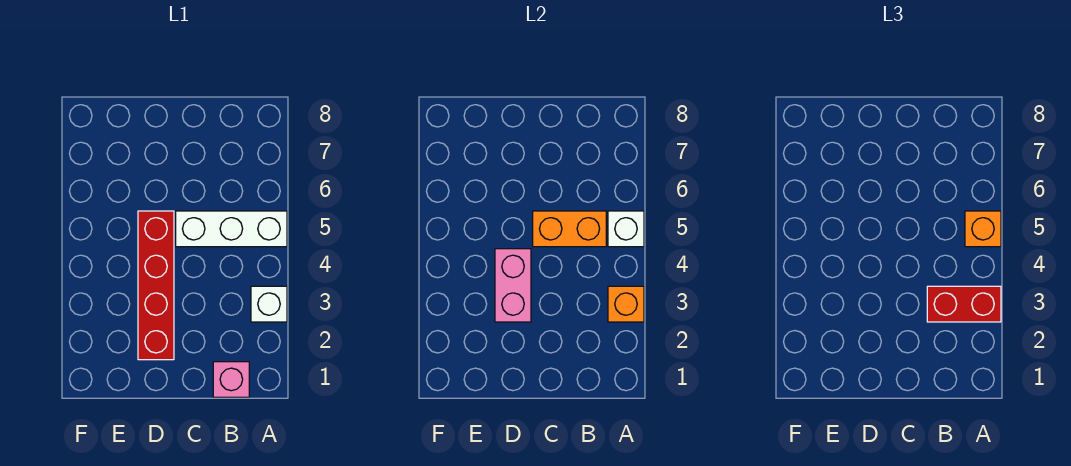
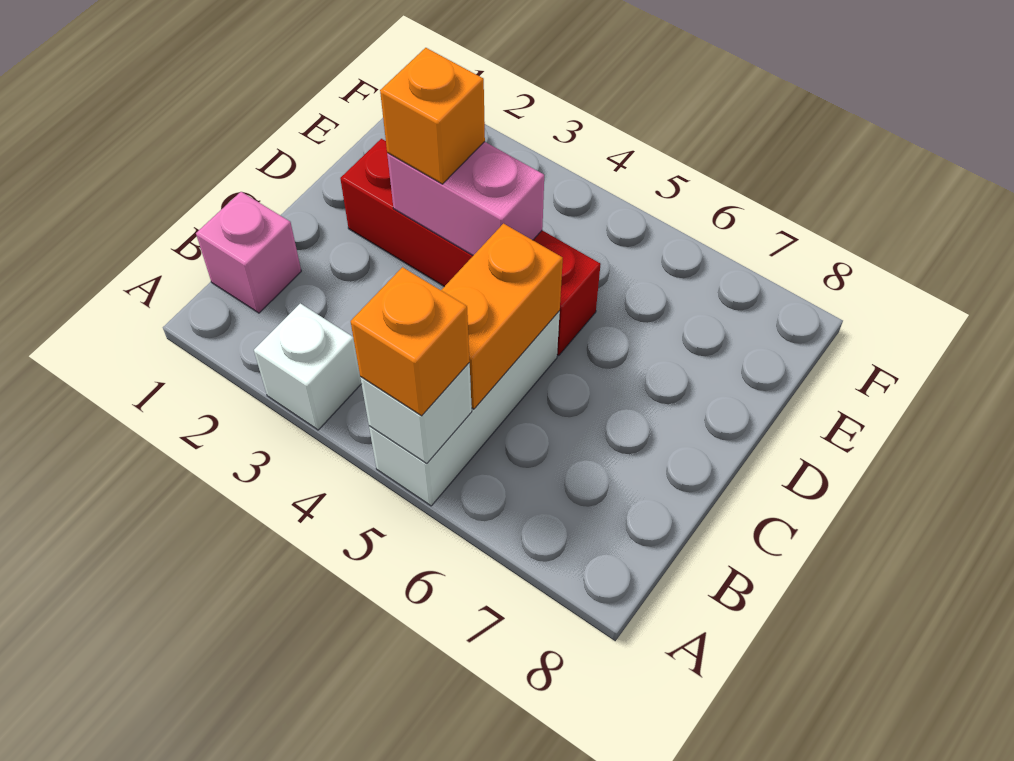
orange 1x1 brick [608,286,644,322] -> orange 1x1 brick moved to [380,48,485,184]
red 1x2 brick [927,286,1001,322] -> none

